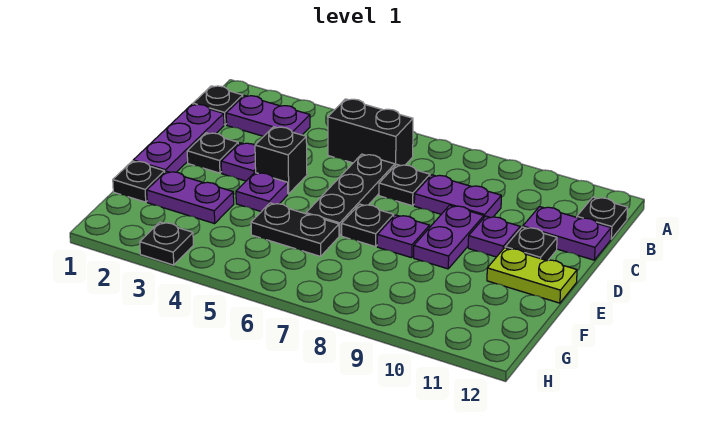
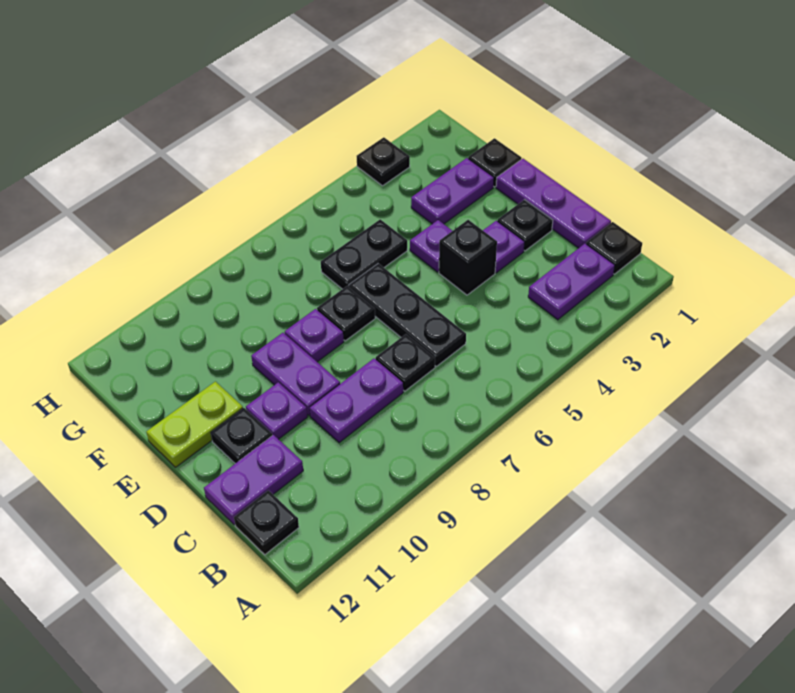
black 1x2 brick [328,99,413,166] -> none

